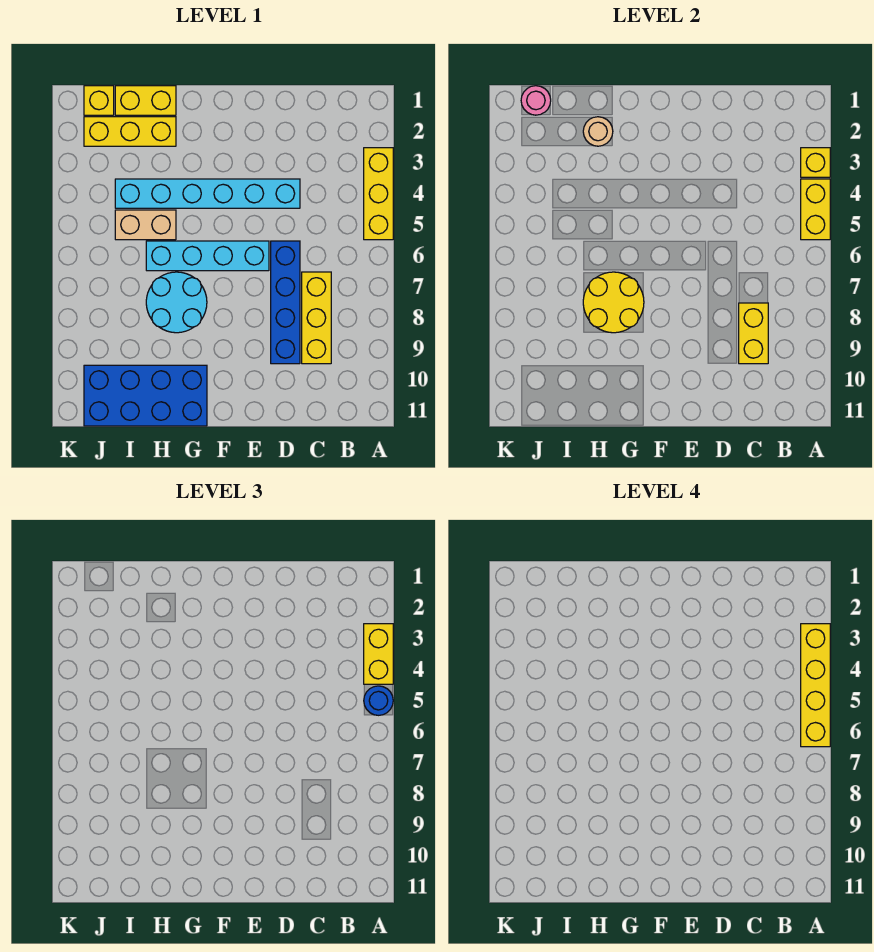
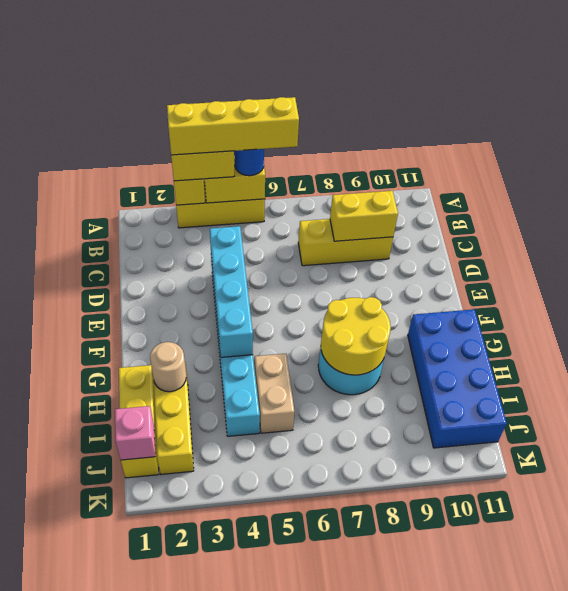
blue 1x4 brick [271,241,300,364] -> none
cyan 1x4 brick [146,241,269,271] -> cyan 1x4 brick moved to [210,226,253,357]
pink 1x1 round brick [521,86,551,115] -> pink 1x1 brick [115,406,155,460]

